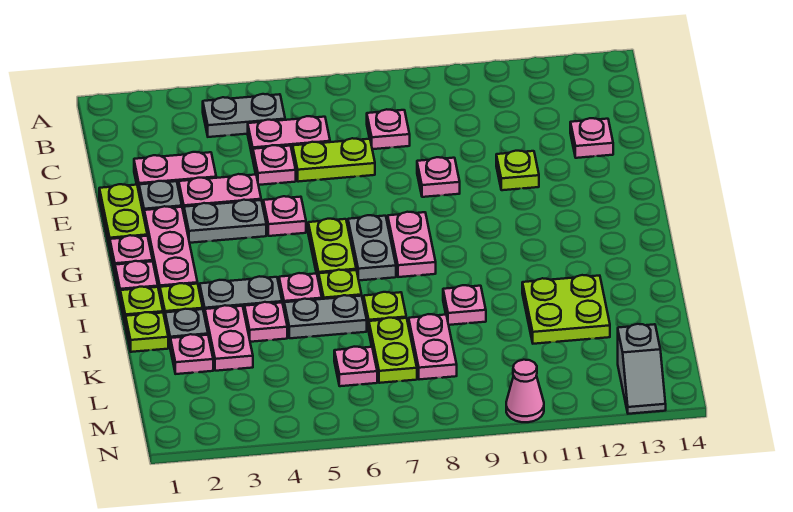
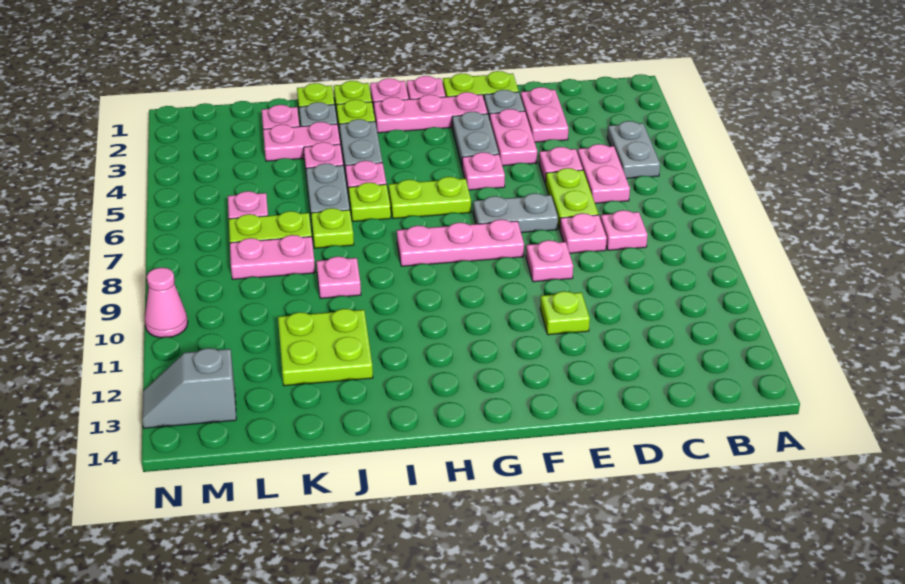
pink 1x1 plate [570,118,613,158] -> pink 1x1 plate moved to [560,213,607,253]
grey 1x2 plate [348,215,396,280] -> grey 1x2 plate moved to [473,193,558,233]
pink 1x2 plate [388,212,436,277] -> pink 1x3 plate [397,219,524,266]

